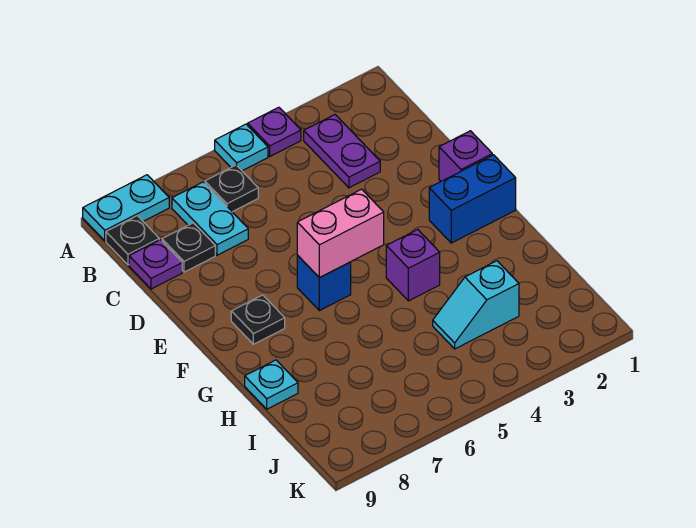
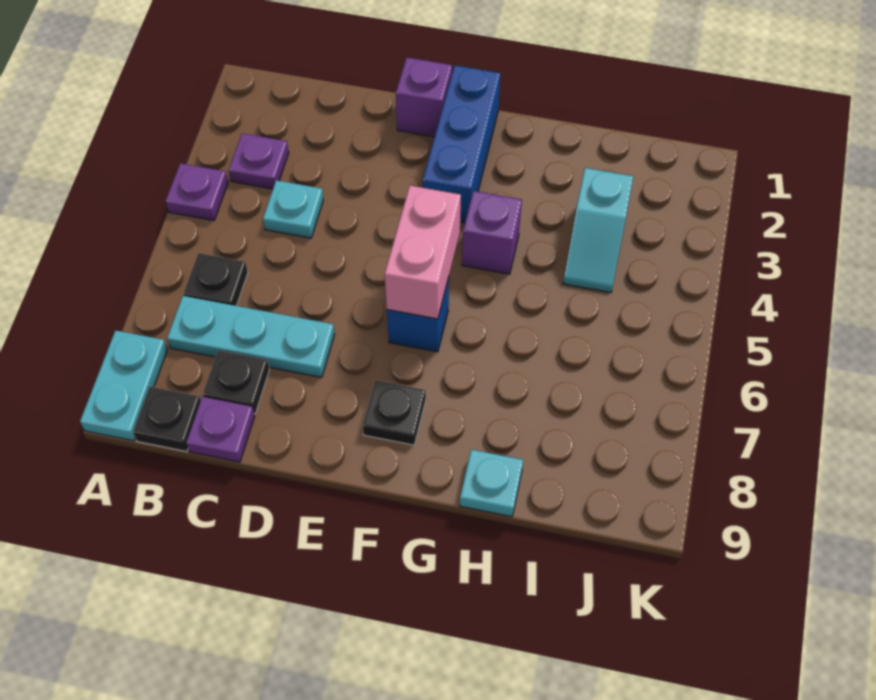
cyan 1x1 plate [215,124,268,171] -> cyan 1x1 plate moved to [263,180,323,238]
purple 1x2 plate [304,115,380,188] -> purple 1x1 plate [229,133,289,189]
cyan 1x2 plate [172,182,248,255] -> cyan 1x3 plate [167,296,335,377]
blue 1x2 brick [429,155,516,243] -> blue 1x3 brick [423,66,500,223]

